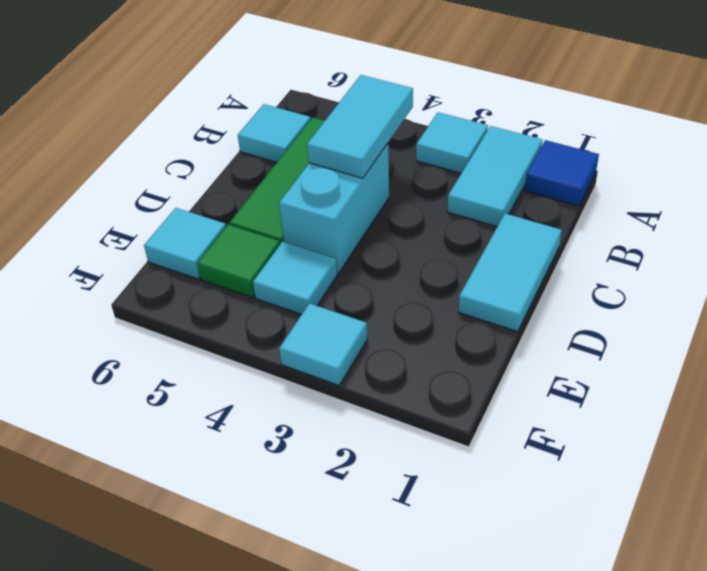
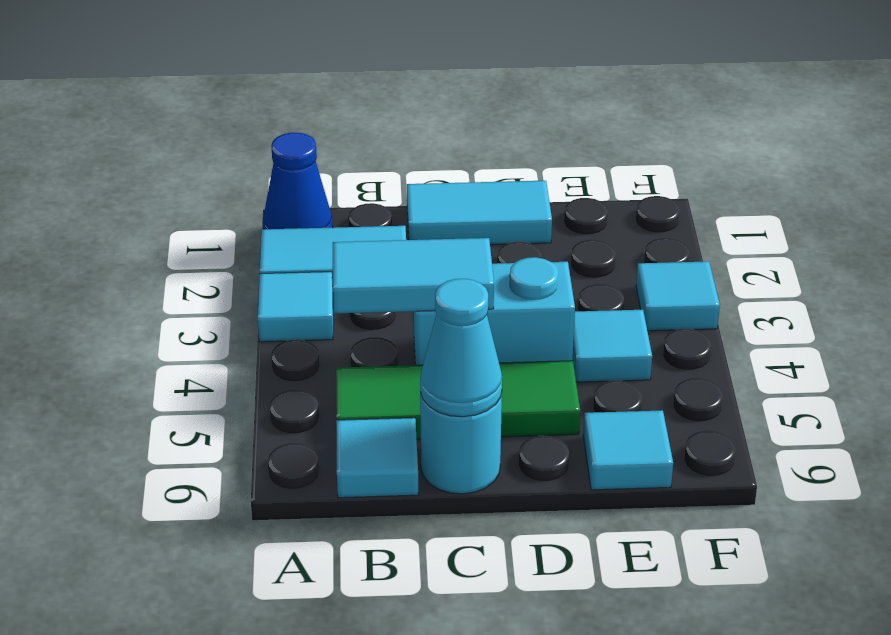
blue 1x1 tile [525,140,599,206] -> blue 1x1 cone [263,133,333,229]
none -> cyan 1x1 round brick [420,392,502,494]
none -> cyan 1x1 cone [420,279,502,417]
green 1x1 tile [197,224,280,298] -> none

